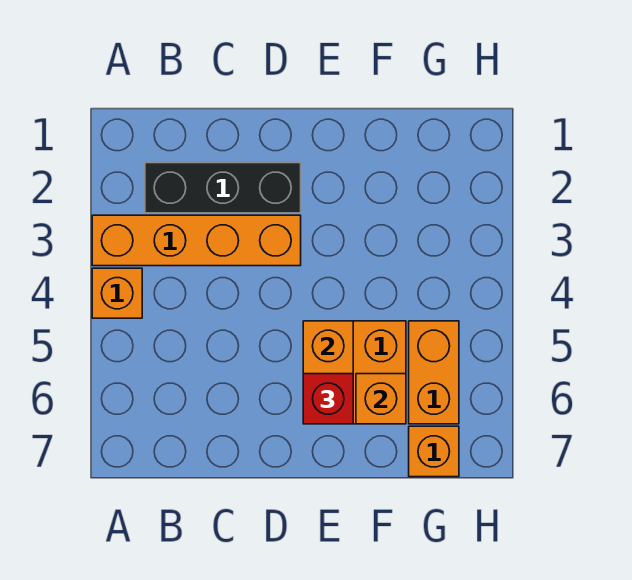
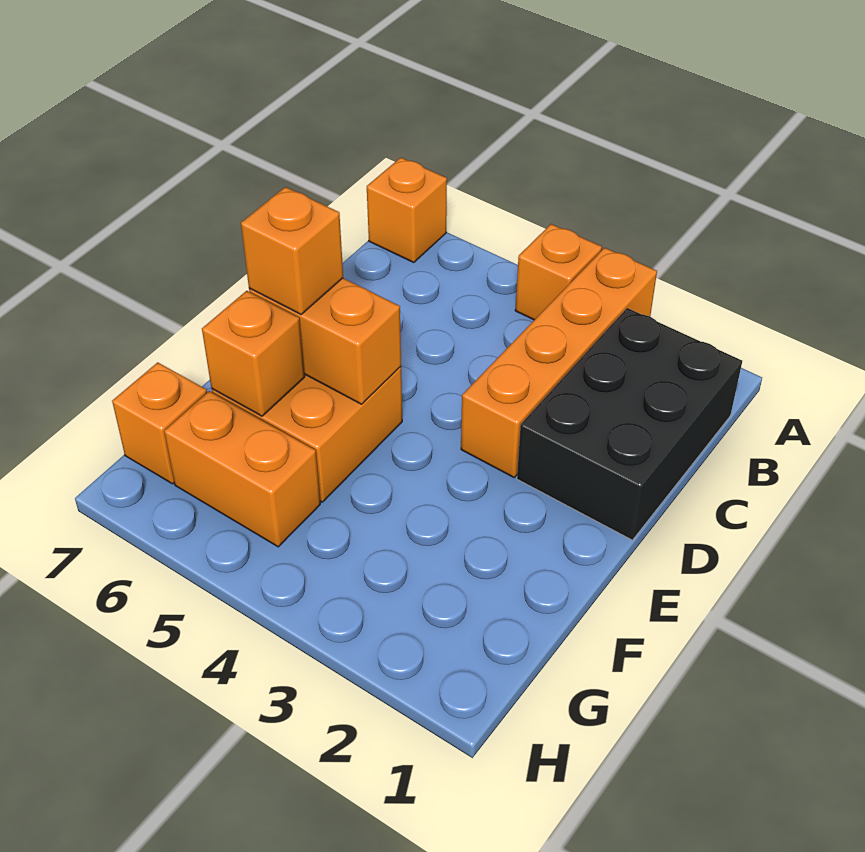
none -> orange 1x1 brick [367,158,447,263]
black 1x3 brick [145,163,301,213] -> black 2x3 brick [517,308,742,540]
red 1x1 brick [303,374,353,424] -> orange 1x1 brick [241,187,343,314]

